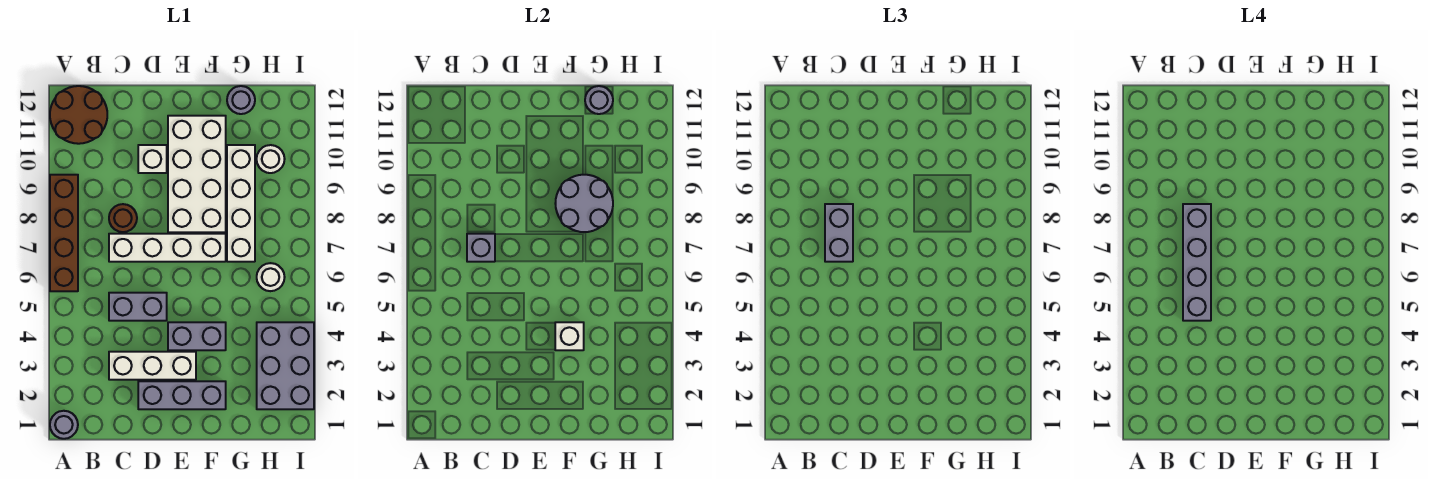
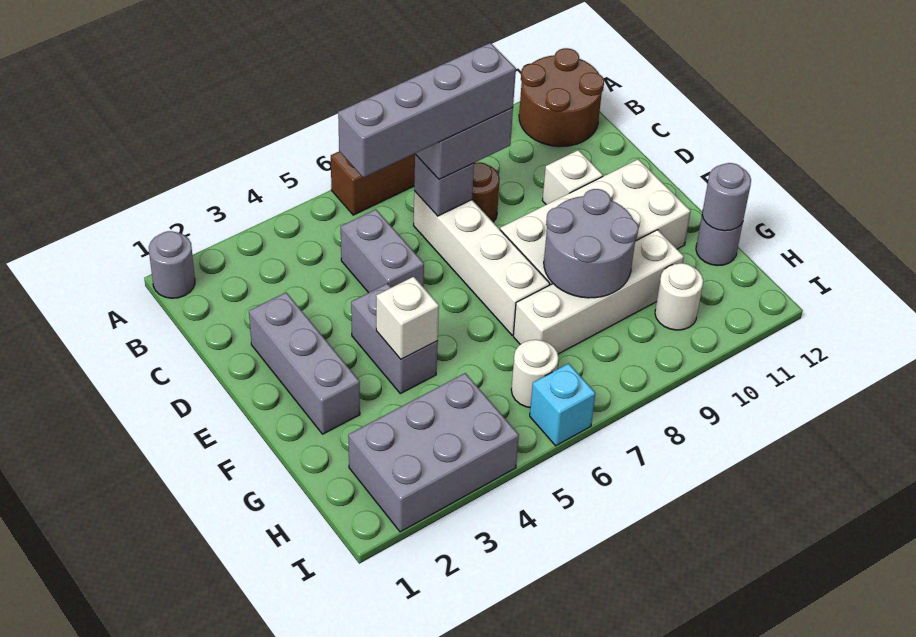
white 1x3 brick [109,352,196,380] -> none
none -> cyan 1x1 brick [530,363,595,446]

